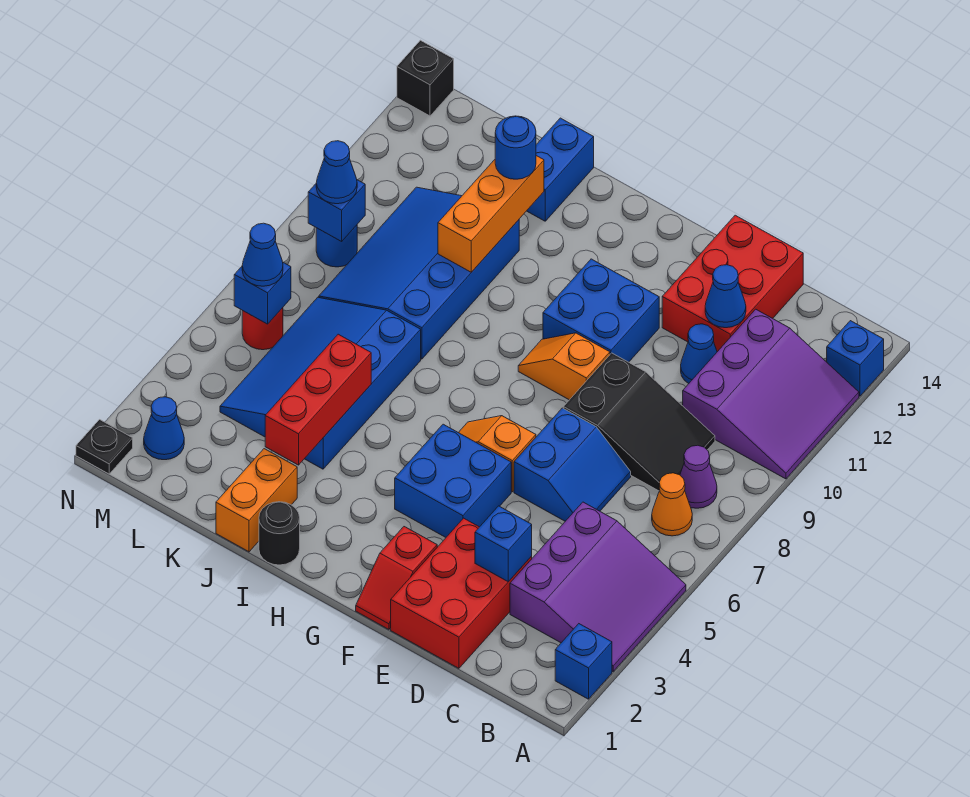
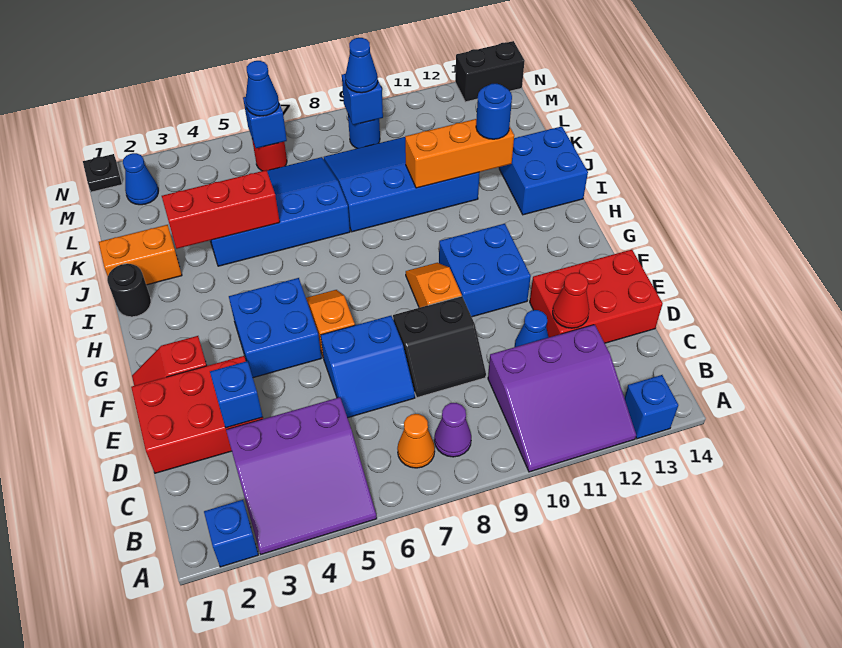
black 2x3 slope [563,353,715,491] -> black 2x2 slope [393,296,486,398]
blue 1x1 cone [705,265,746,328] -> red 1x1 cone [553,273,589,328]
blue 1x2 brick [527,118,594,221] -> blue 2x2 brick [499,126,588,215]
black 1x1 brick [397,40,454,116] -> black 1x2 brick [455,41,525,102]

